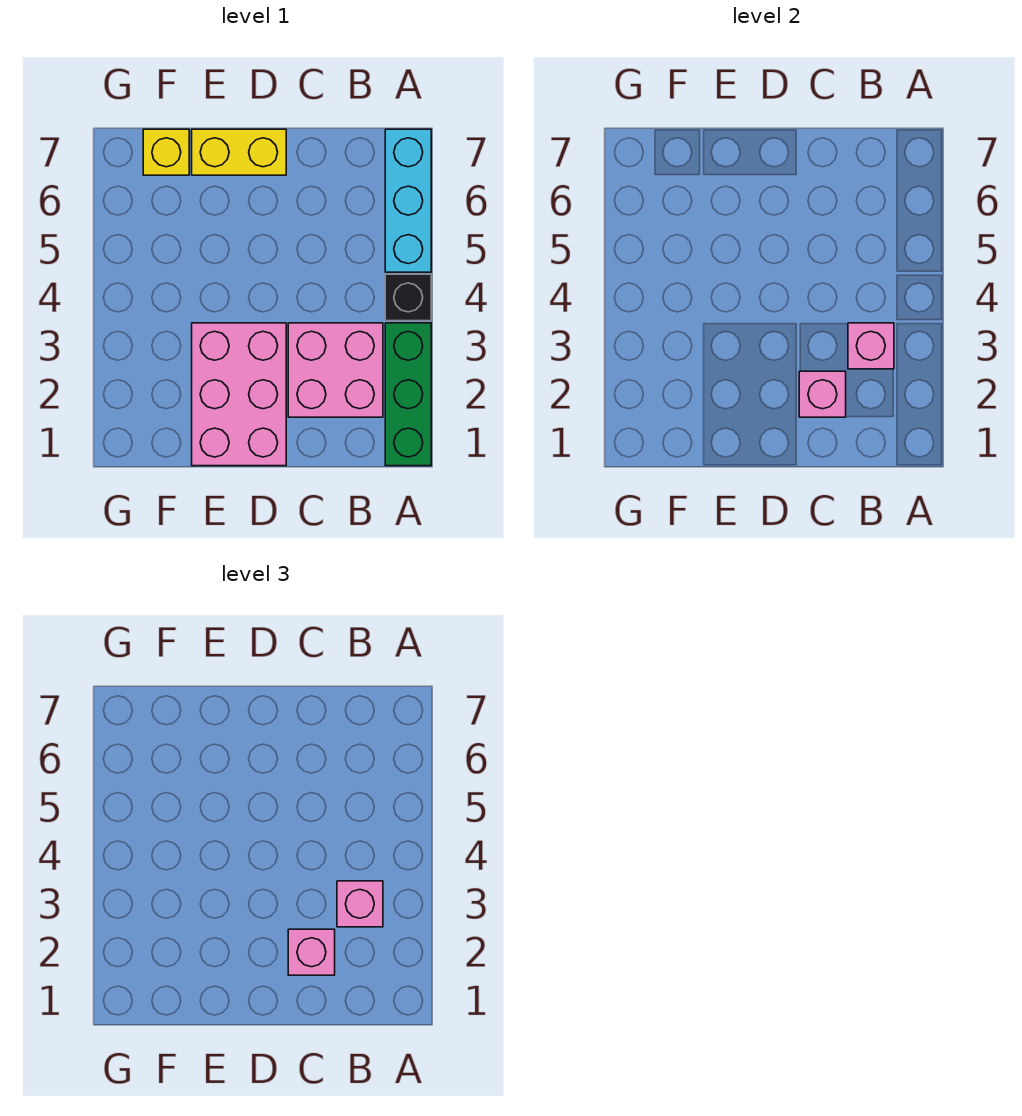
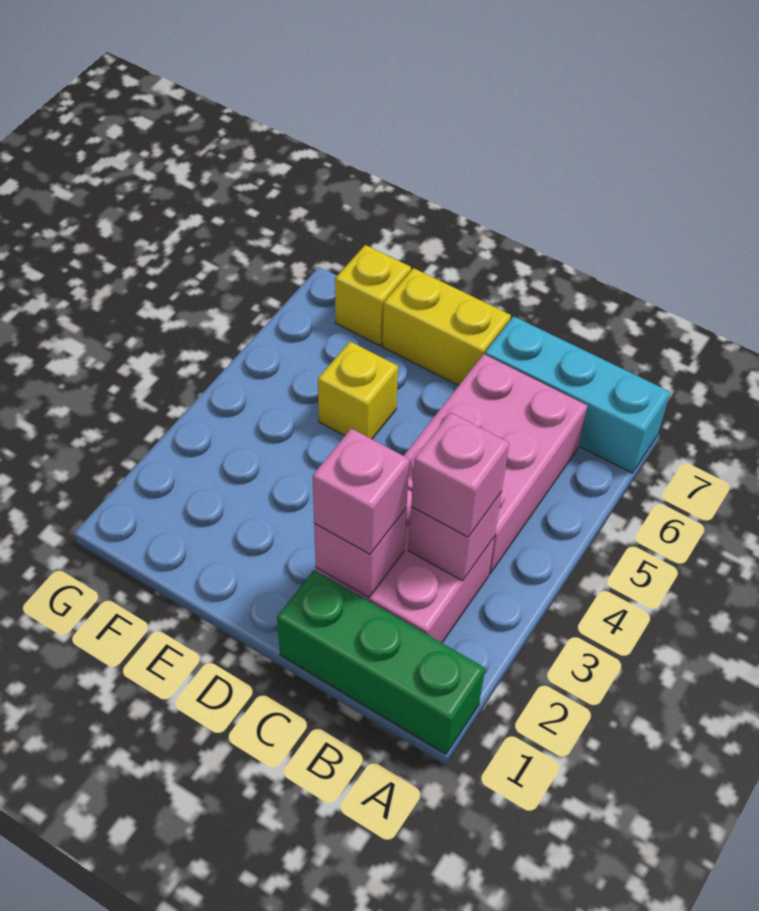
green 1x3 brick [385,323,431,466] -> green 1x3 brick turned to [277,570,485,754]
black 1x1 brick [385,274,431,321] -> none
cyan 1x3 brick [385,129,431,272] -> cyan 1x3 brick turned to [485,316,670,473]
pink 2x3 brick [192,323,286,466] -> pink 2x3 brick moved to [404,354,587,574]
none -> yellow 1x1 brick [318,342,398,439]

